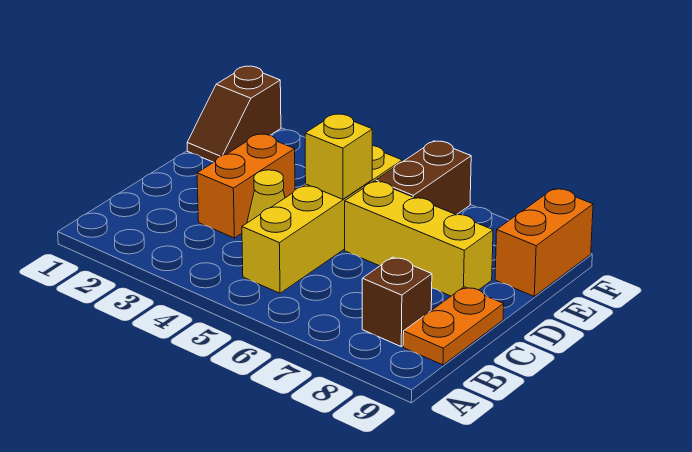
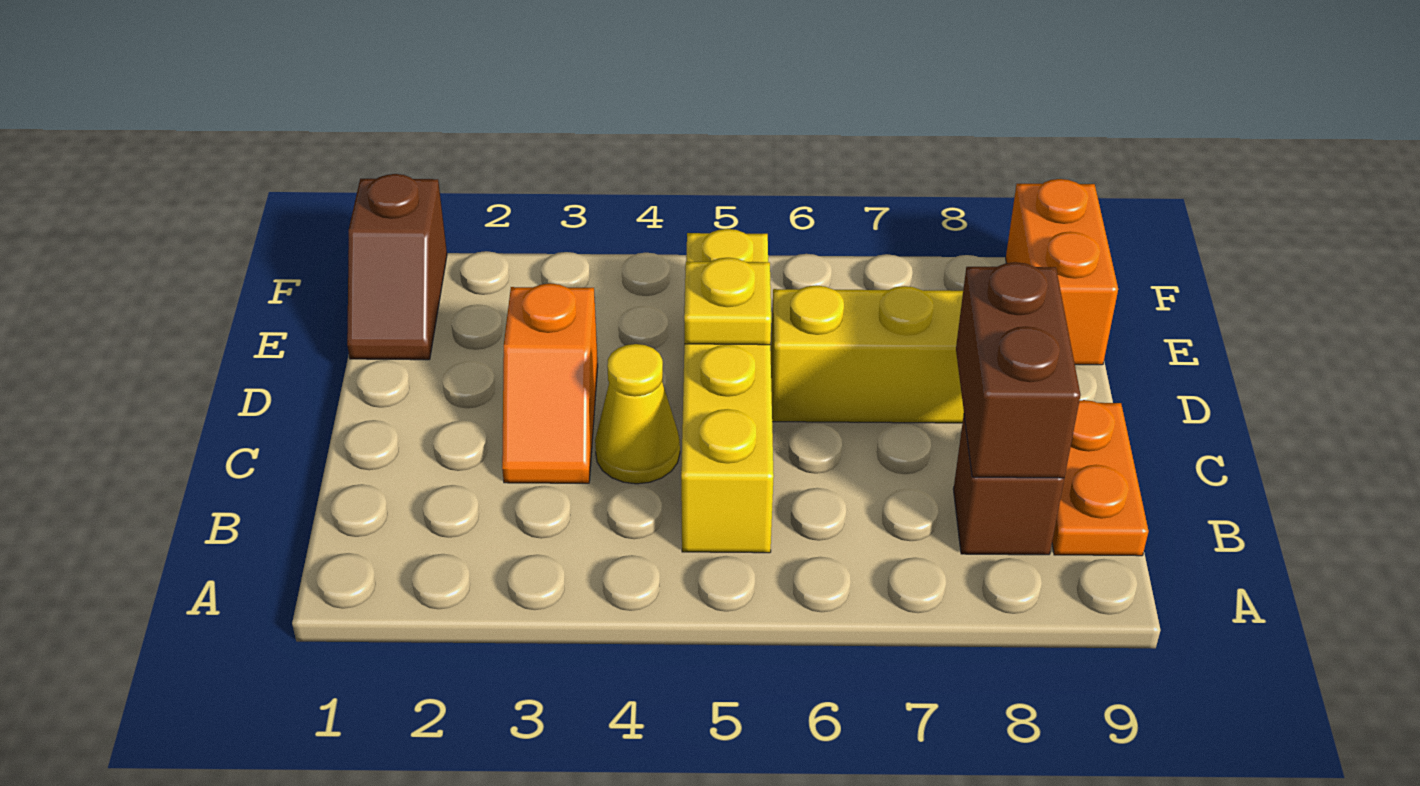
orange 1x2 brick [197,134,295,238] -> orange 1x2 slope [502,283,598,483]
yellow 1x1 brick [305,114,372,199] -> yellow 1x1 plate [684,258,771,345]
brown 1x2 brick [376,141,471,215] -> brown 1x2 brick moved to [956,262,1081,478]

